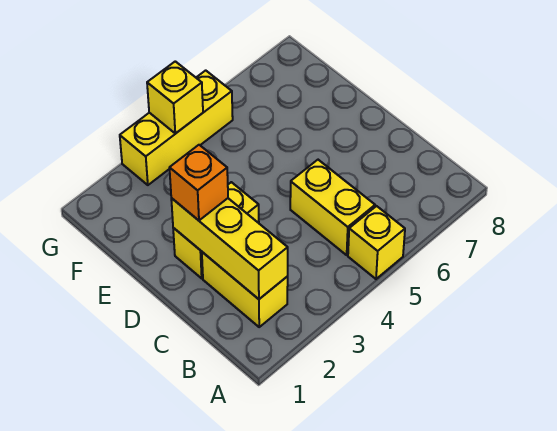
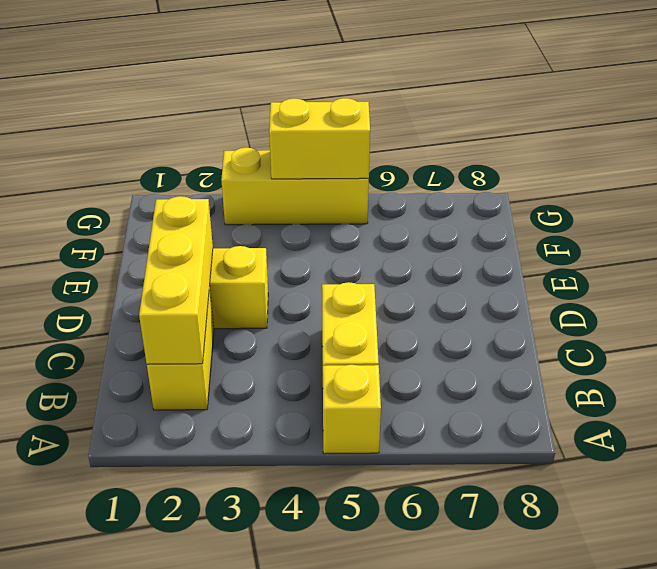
orange 1x1 brick [170,145,228,220] -> none
yellow 1x1 brick [147,61,203,134] -> yellow 1x2 brick [269,98,370,179]

